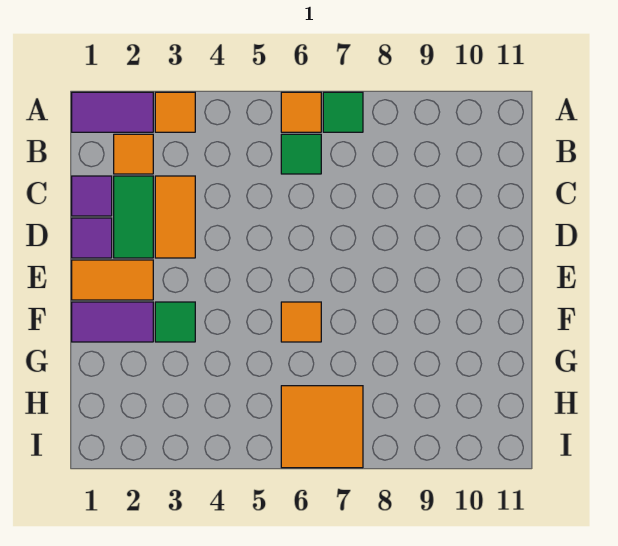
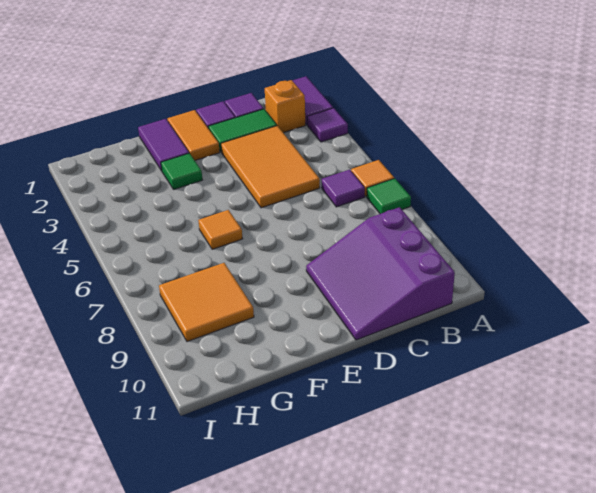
orange 1x1 tile [155,92,195,132] -> purple 1x1 tile [307,108,348,142]
orange 1x1 tile [114,134,153,174] -> orange 1x1 brick [265,80,305,133]
green 1x1 tile [281,134,321,174] -> purple 1x1 tile [322,170,365,207]
none -> purple 3x3 slope [306,207,455,340]
orange 1x2 tile [155,176,195,258] -> orange 2x3 tile [221,126,320,208]
orange 2x2 tile [281,386,363,468] -> orange 2x2 tile moved to [159,263,254,342]

